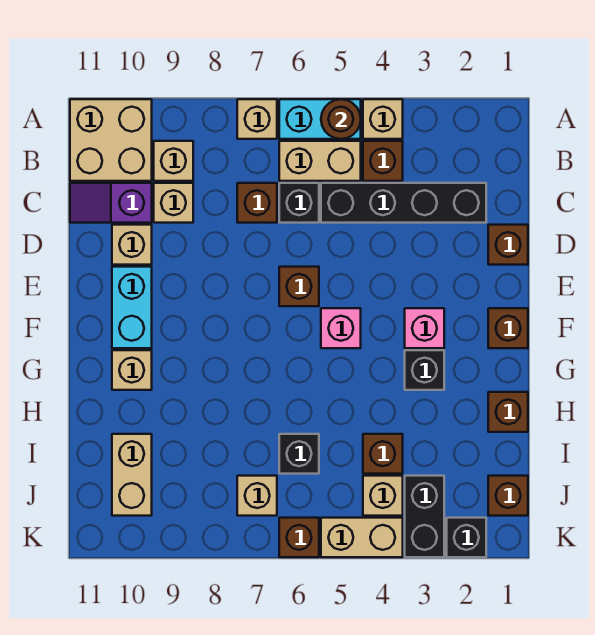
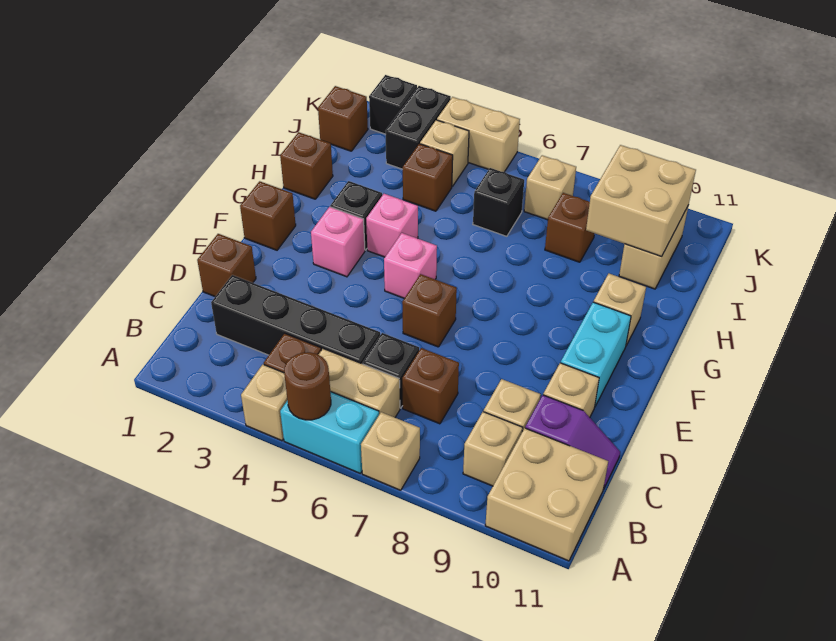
none -> pink 1x1 brick [366,194,418,257]
none -> tan 2x2 brick [586,145,696,257]
brown 1x1 brick [279,518,319,557] -> brown 1x1 brick moved to [545,193,595,262]

